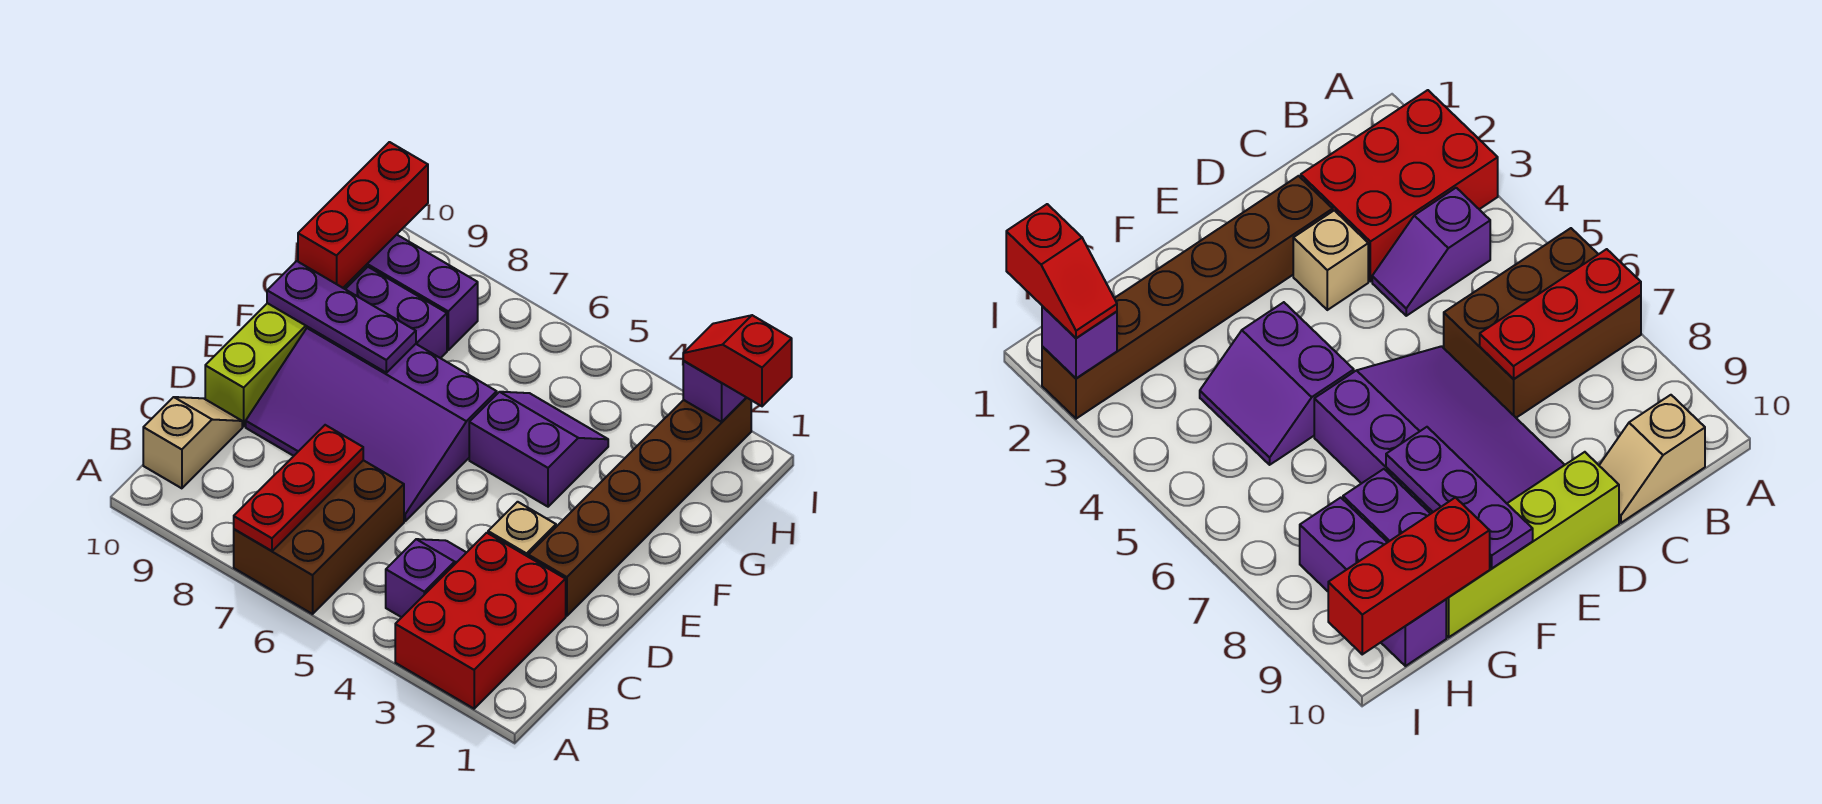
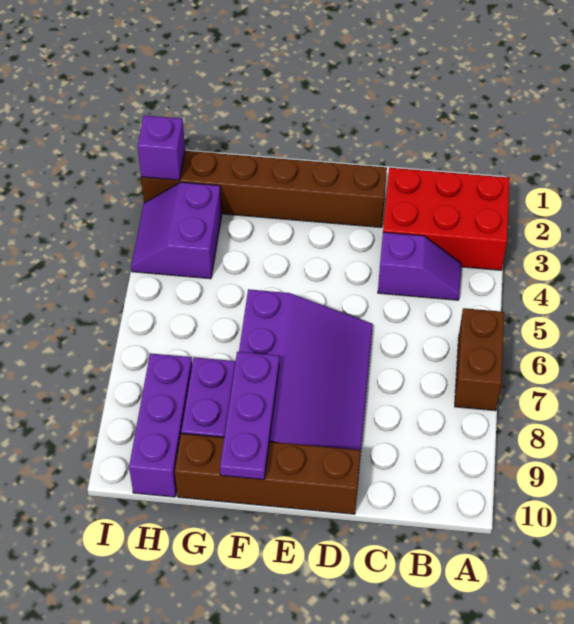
brown 2x3 brick [234,460,404,614] -> brown 1x2 brick [455,308,504,411]
red 1x3 plate [234,425,363,551] -> none
purple 1x2 slope [386,539,467,617] -> purple 1x2 slope turned to [378,232,461,300]
tan 1x2 slope [143,397,242,488] -> none
tan 1x1 brick [488,502,556,557] -> none
lime 1x4 brick [205,266,366,426] -> brown 1x4 brick [175,433,360,514]
purple 2x2 slope [469,392,608,507] -> purple 2x2 slope moved to [131,182,222,279]
red 1x3 brick [298,142,428,288] -> none
red 1x2 slope [683,315,792,406] -> none

